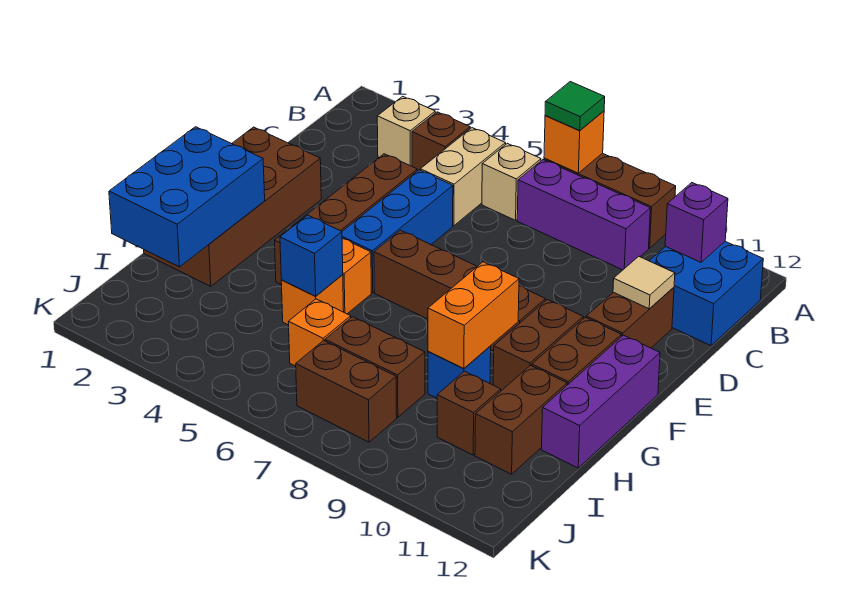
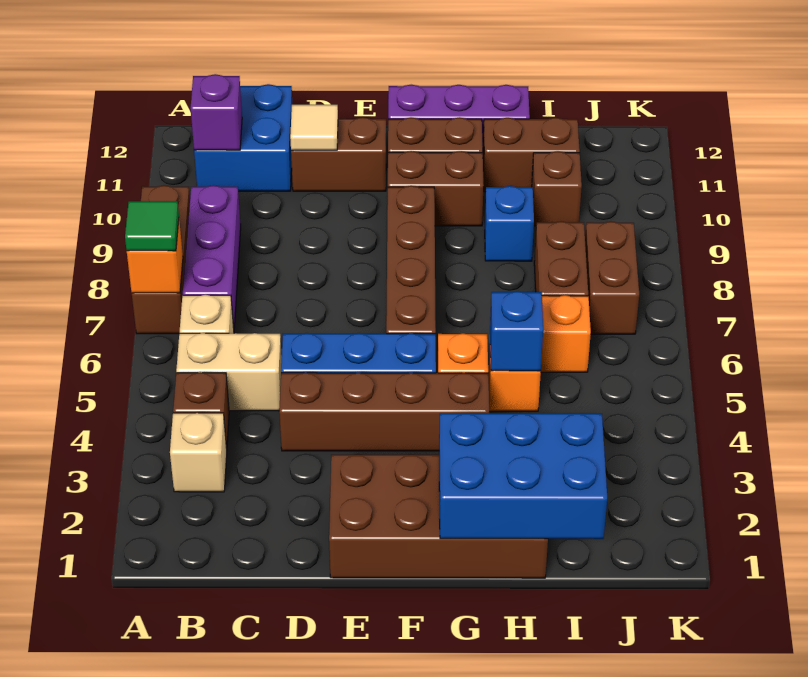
orange 1x2 brick [428,262,519,368] -> none

